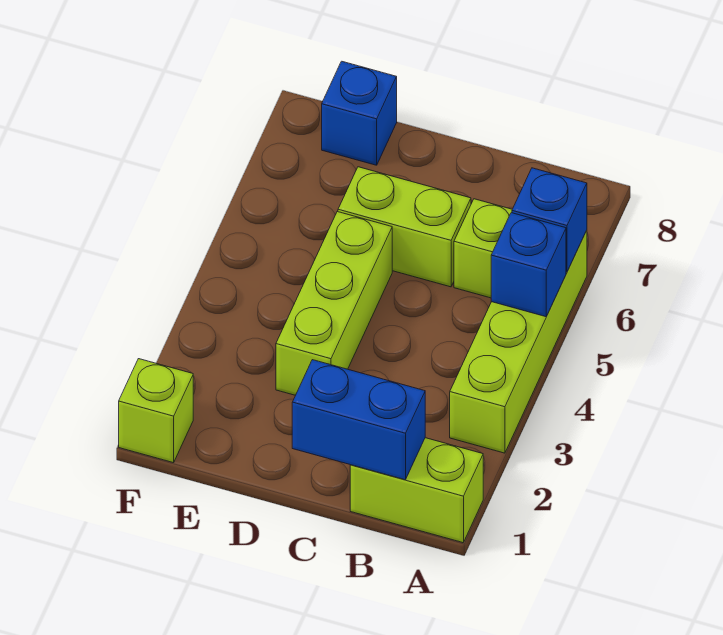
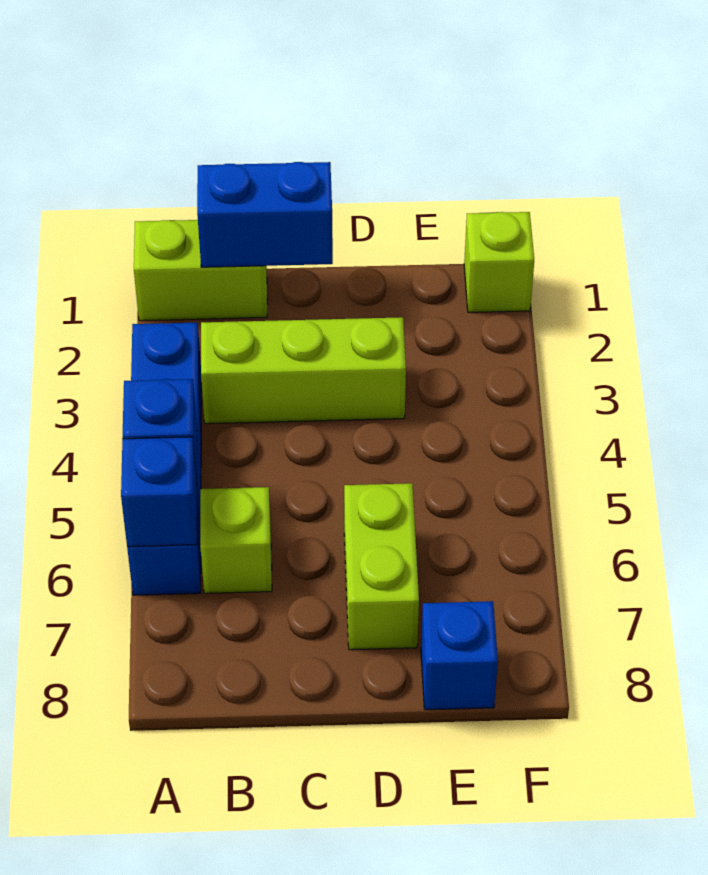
lime 1x4 brick [450,230,587,453] -> blue 1x4 brick [127,323,201,595]
lime 1x2 brick [338,167,471,287] -> lime 1x2 brick turned to [344,483,419,650]
lime 1x3 brick [276,212,392,395] -> lime 1x3 brick turned to [201,317,406,424]

